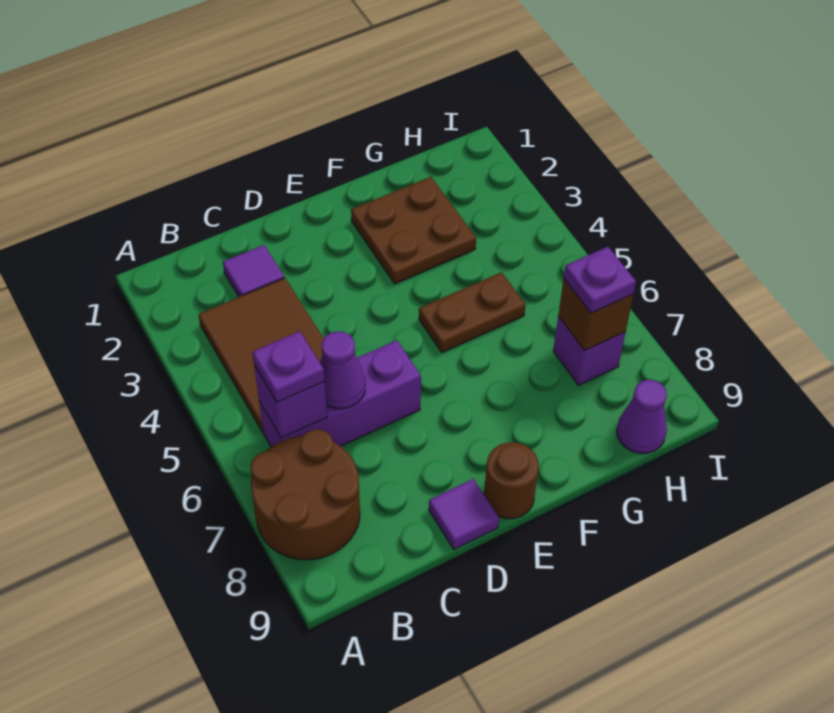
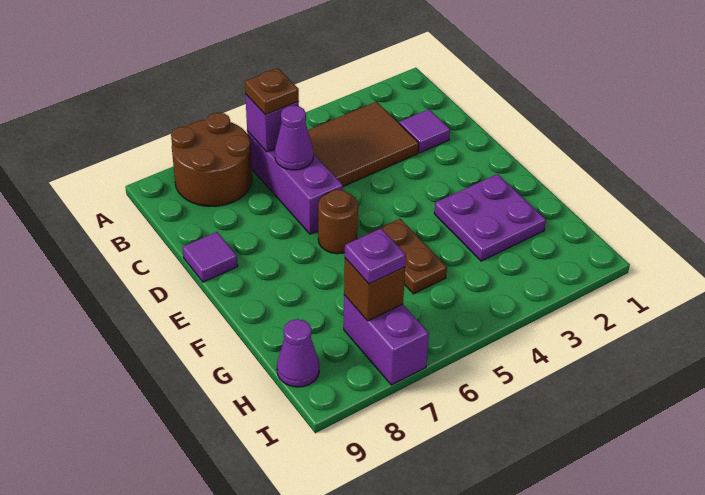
purple 1x1 plate [252,331,325,402] -> brown 1x1 plate [245,68,299,115]
brown 1x1 round brick [484,442,539,519] -> brown 1x1 round brick moved to [318,190,358,254]
brown 2x2 plate [351,177,476,284] -> purple 2x2 plate [434,174,546,261]
purple 1x1 brick [553,316,626,385] -> purple 1x2 brick [344,295,429,385]

